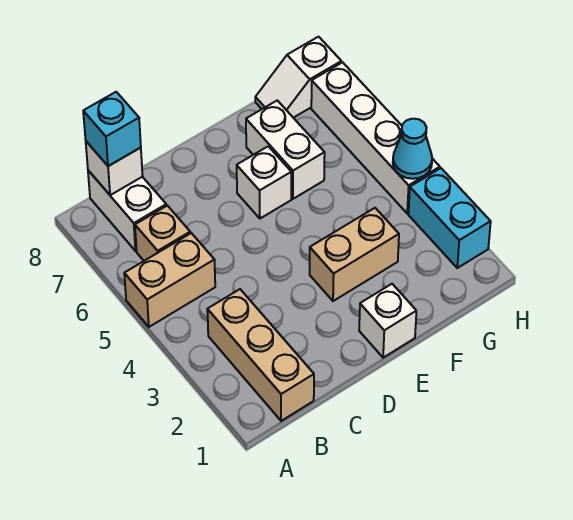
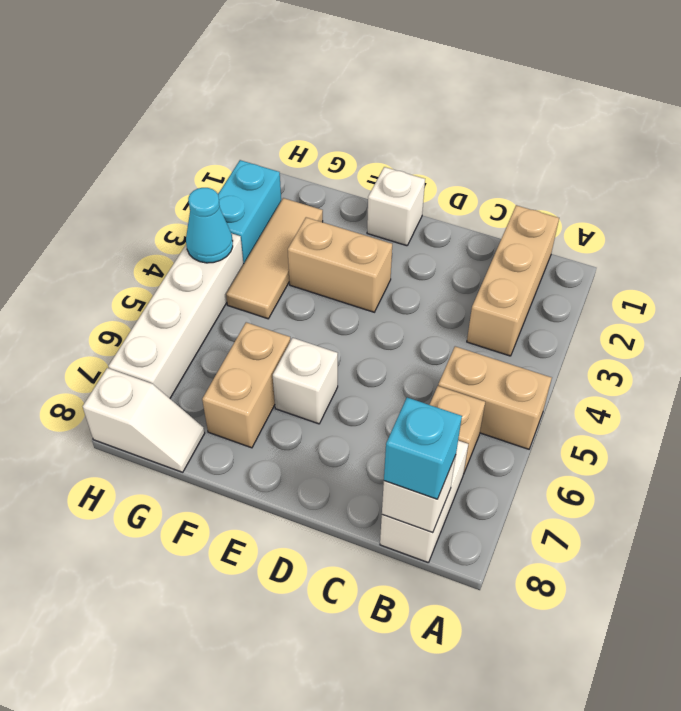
white 1x2 brick [246,100,325,199] -> tan 1x2 brick [202,322,290,448]
none -> tan 1x3 tile [226,198,323,319]

